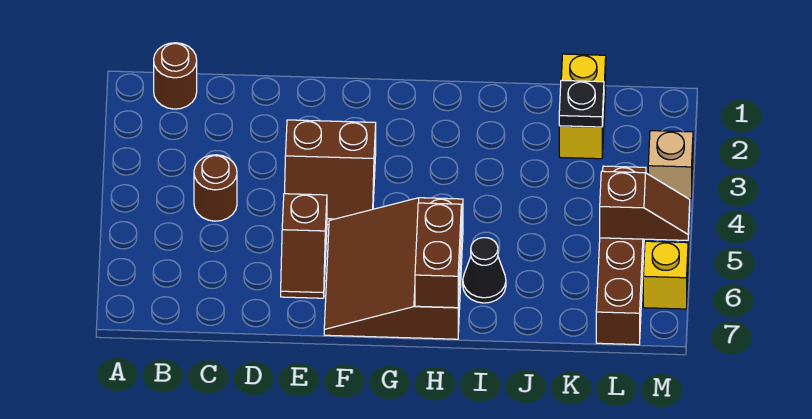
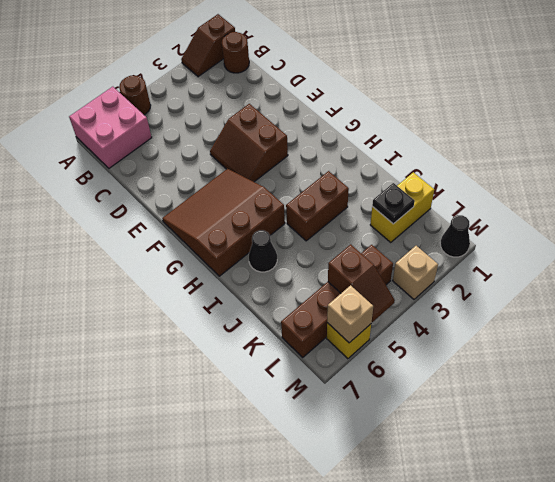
none -> pink 2x2 brick [69,87,152,168]
brown 1x1 round brick [194,155,237,221] -> brown 1x1 round brick moved to [119,76,151,115]
brown 1x2 slope [281,194,327,298] -> brown 1x2 slope moved to [181,14,235,77]
brown 1x2 brick [415,203,461,308] -> brown 1x2 brick moved to [286,171,349,241]
none -> black 1x1 cone [440,215,470,257]
none -> tan 1x1 brick [327,285,373,343]

